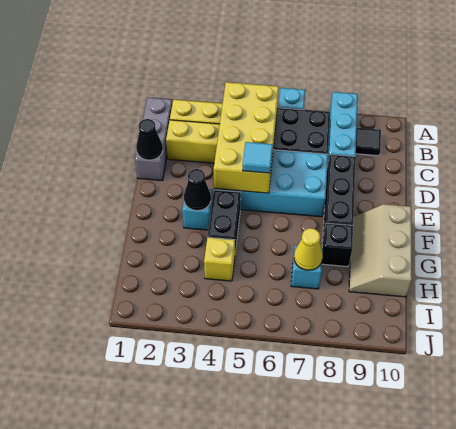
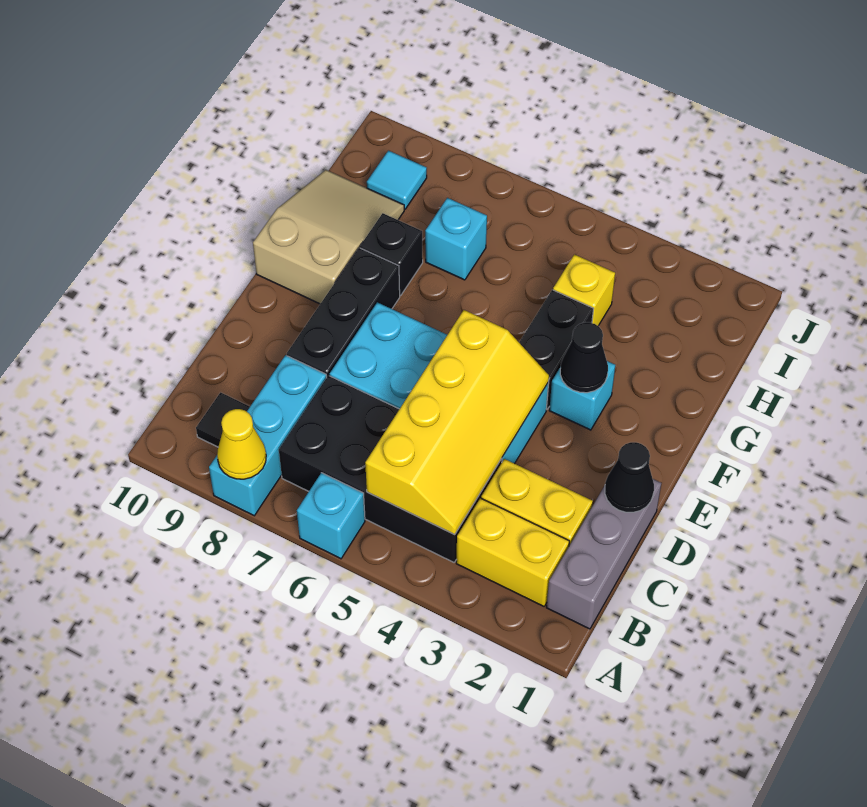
yellow 2x4 brick [214,82,279,193] -> yellow 2x4 slope [365,310,549,535]
cyan 1x1 tile [243,142,273,173] -> cyan 1x1 tile moved to [367,151,427,209]
tan 2x3 slope [349,204,412,297] -> tan 2x3 slope turned to [253,170,404,304]
yellow 1x1 cone [294,228,323,270] -> yellow 1x1 cone moved to [217,409,266,479]

